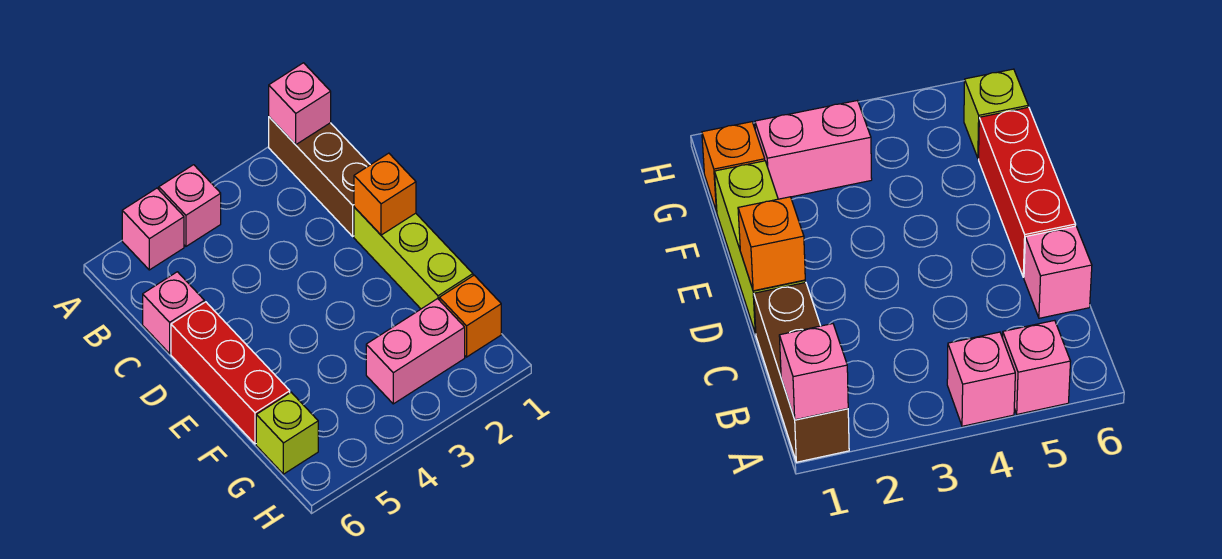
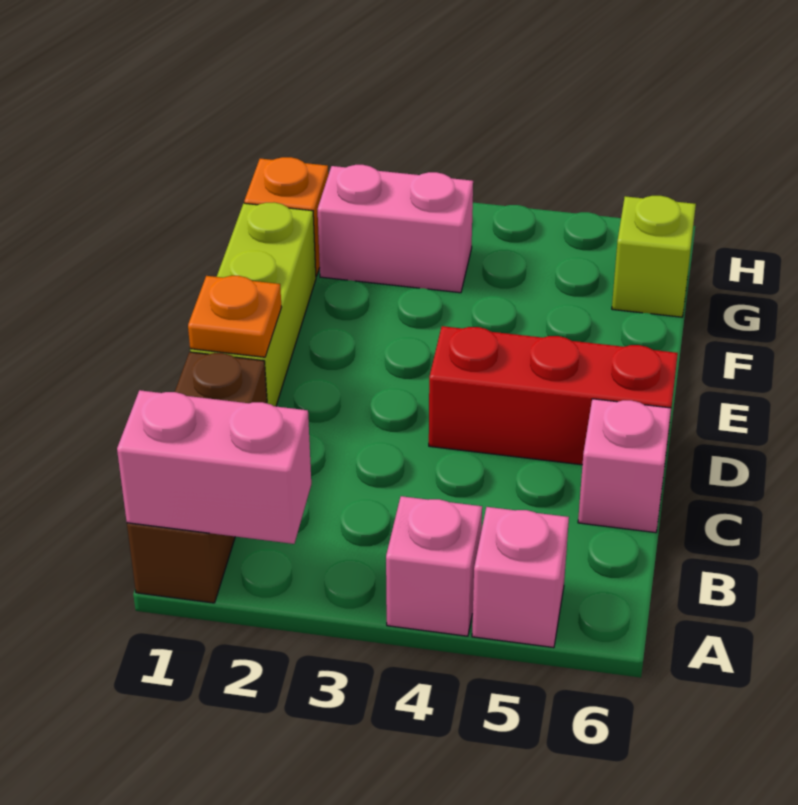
pink 1x1 brick [269,63,331,145] -> pink 1x2 brick [117,390,311,544]
orange 1x1 brick [354,153,416,235] -> orange 1x1 plate [188,276,282,357]
red 1x3 brick [171,302,290,444] -> red 1x3 brick turned to [429,326,678,465]

